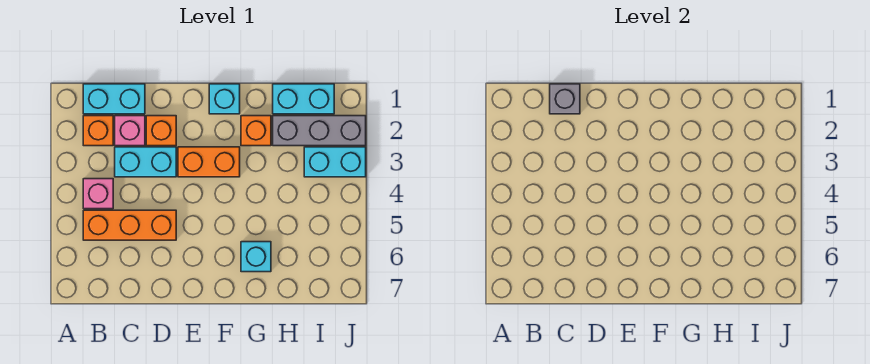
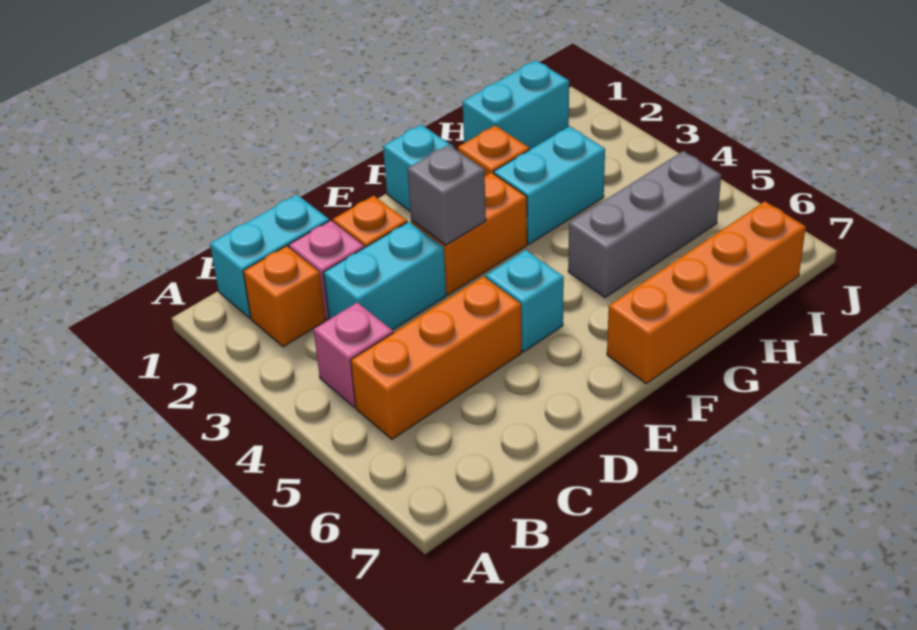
grey 1x1 brick [550,84,580,114] -> grey 1x1 brick moved to [407,145,486,245]
none -> orange 1x4 brick [607,201,806,384]
cyan 1x1 brick [241,242,271,272] -> cyan 1x1 brick moved to [486,250,564,352]
grey 1x3 brick [273,116,366,146] -> grey 1x3 brick moved to [568,151,721,298]
cyan 1x2 brick [304,147,366,177] -> cyan 1x2 brick moved to [494,126,605,244]

